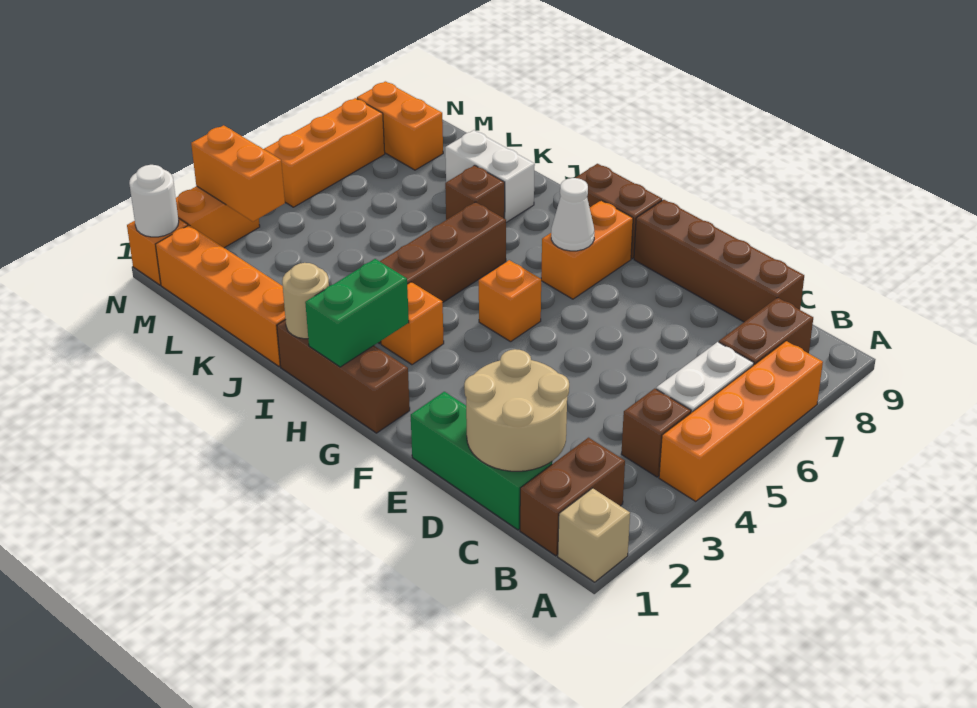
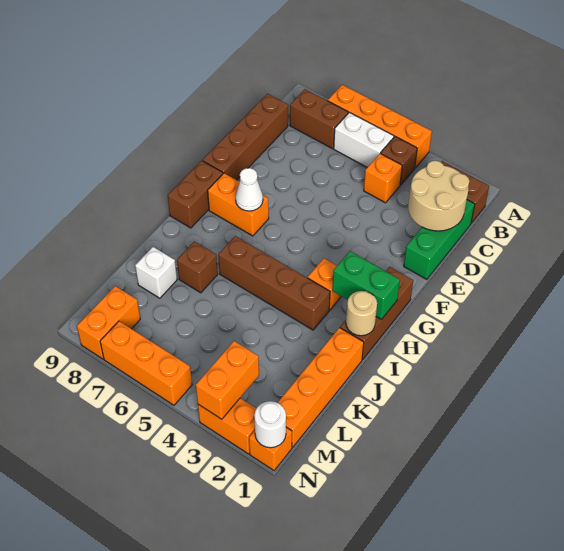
tan 1x1 brick [558,488,630,582] -> none
orange 1x1 brick [479,260,541,342] -> orange 1x1 brick moved to [364,153,402,203]
white 1x2 brick [445,130,535,222] -> white 1x1 brick [135,247,177,298]

